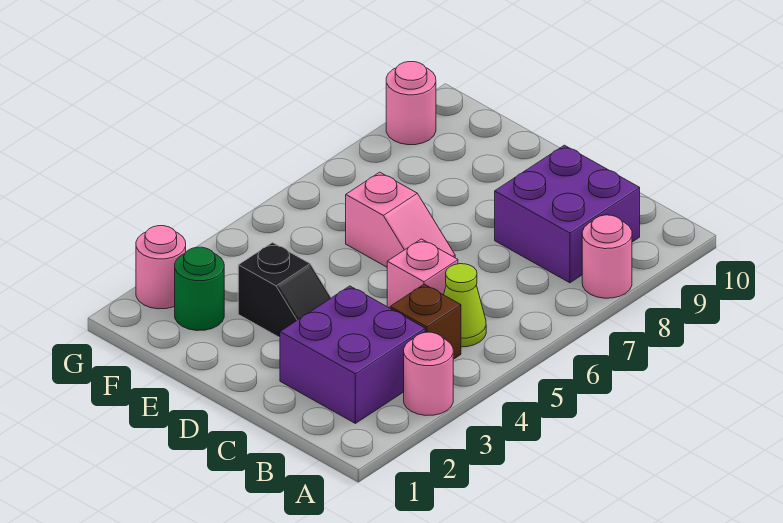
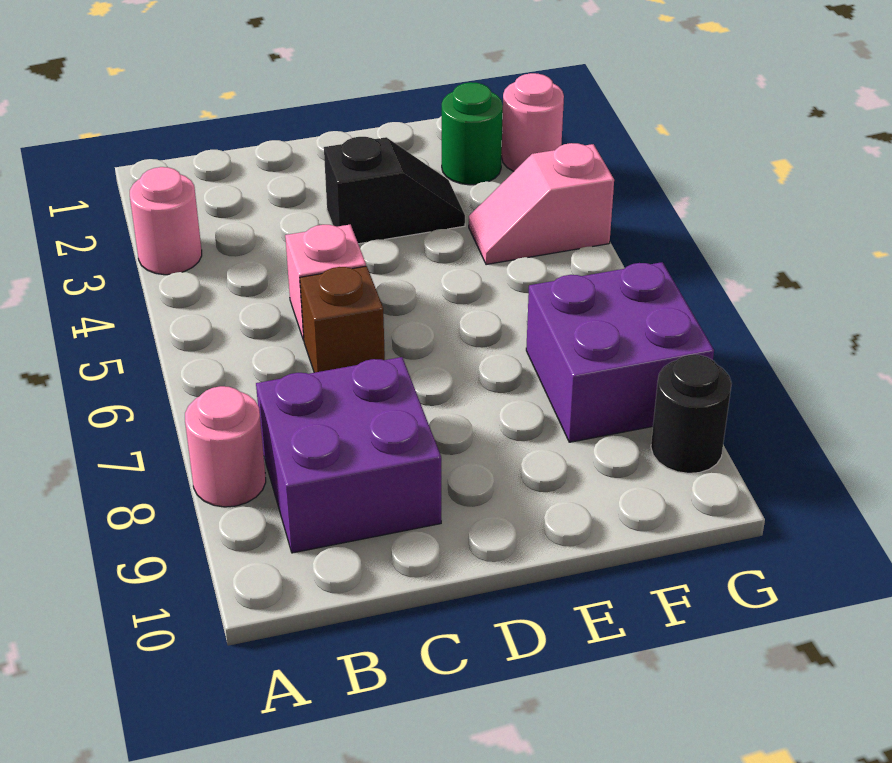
purple 2x2 brick [280,286,425,423] -> purple 2x2 brick moved to [526,262,714,442]
brown 1x1 brick [390,284,461,359] -> brown 1x1 brick moved to [300,266,385,373]
lime 1x1 cone [444,264,486,347] -> none
black 1x2 slope [238,243,331,338] -> black 1x2 slope turned to [324,137,465,244]
pink 1x2 slope [346,172,455,267] -> pink 1x2 slope moved to [469,143,614,265]
pink 1x1 round brick [386,62,436,145] -> black 1x1 round brick [651,355,732,473]

